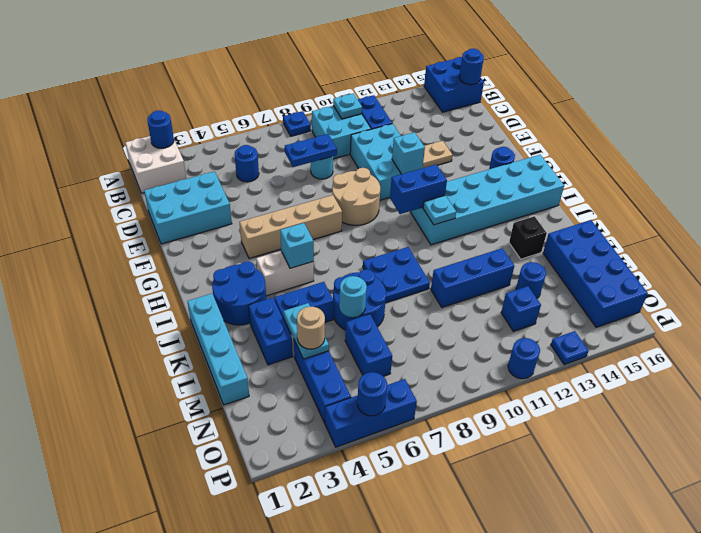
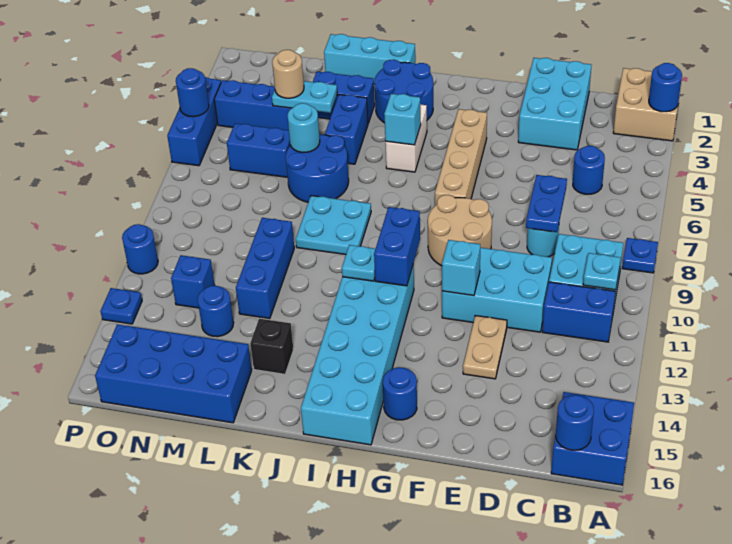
white 2x2 brick [125,136,186,193] -> tan 2x2 brick [613,68,682,141]
cyan 1x4 brick [187,294,249,405] -> cyan 1x3 brick [324,34,415,81]
blue 2x2 plate [363,247,430,303] -> cyan 2x2 plate [296,196,371,255]

